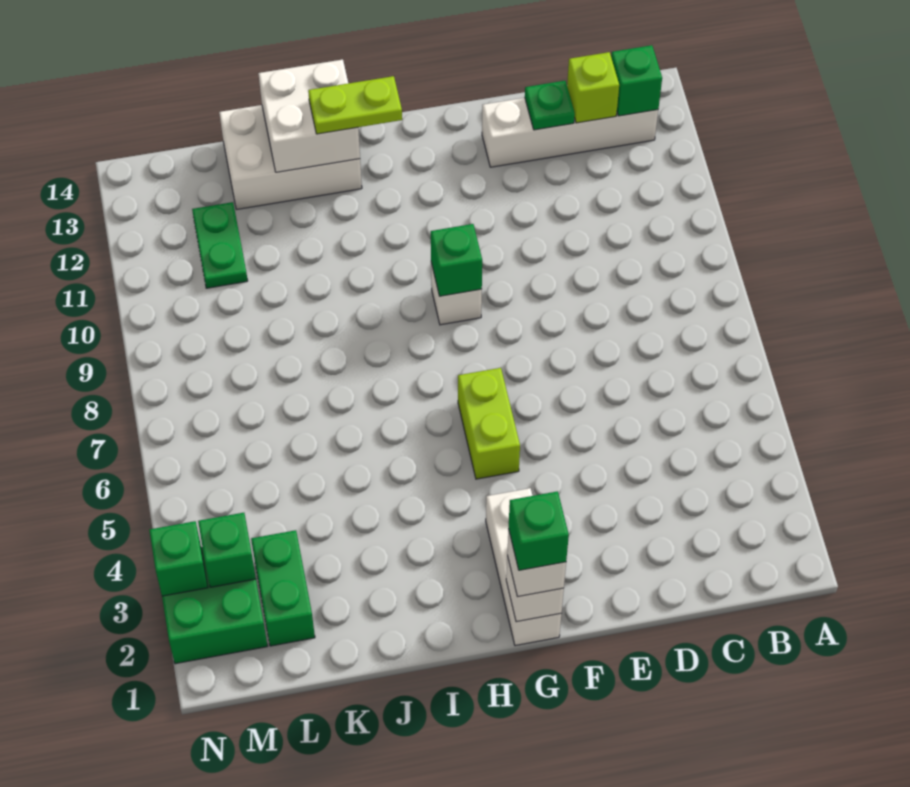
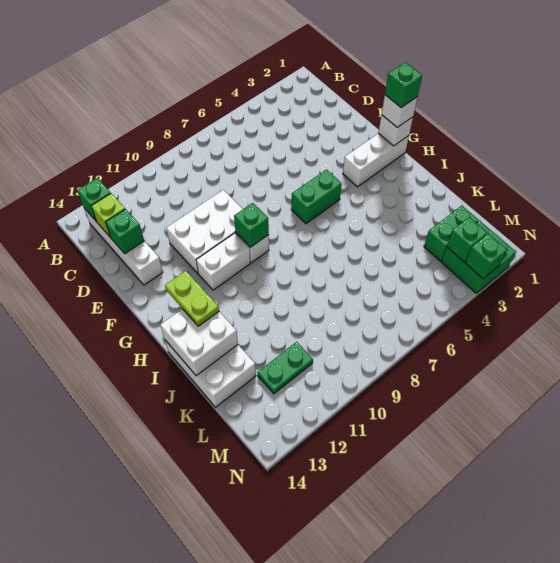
green 1x1 plate [525,81,575,130] -> green 1x1 brick [106,209,144,254]
none -> white 2x3 brick [166,190,243,274]
lime 1x2 brick [458,368,520,479] -> green 1x2 brick [291,170,342,224]
none -> white 1x2 brick [196,233,250,290]

